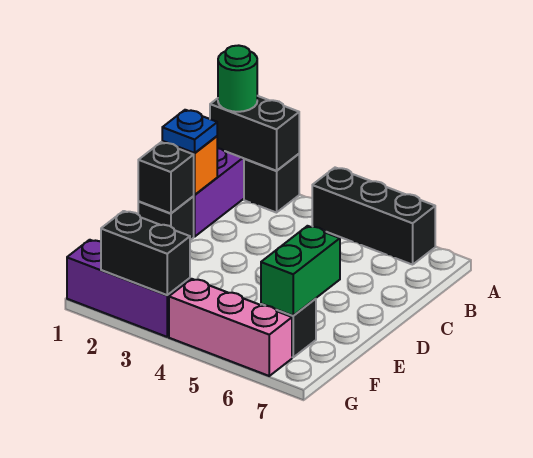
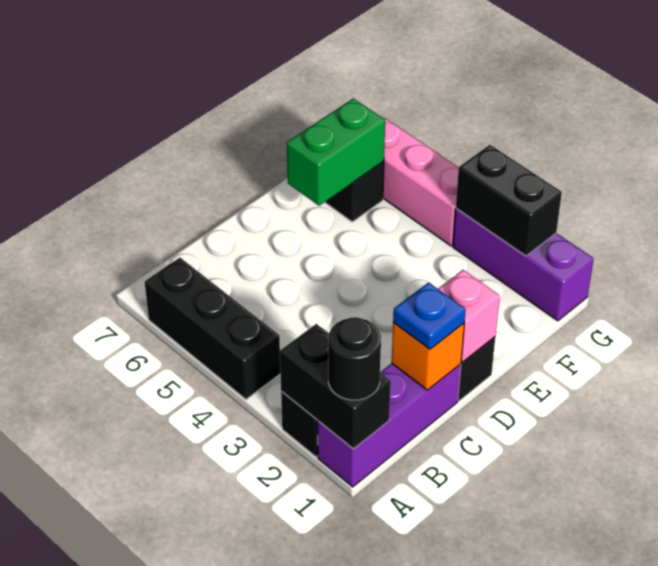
green 1x1 round brick [218,45,257,112] -> black 1x1 round brick [328,317,381,400]
black 1x1 brick [138,142,194,213] -> pink 1x1 brick [438,270,500,362]

